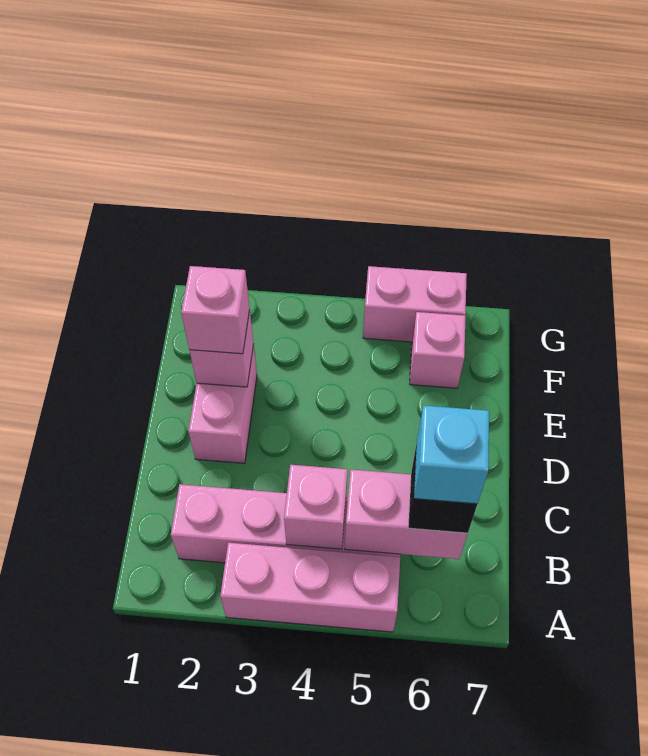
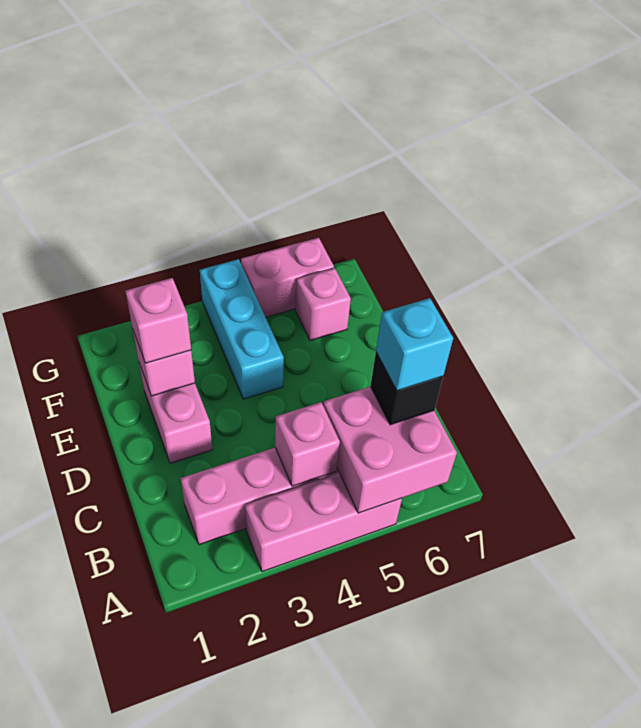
pink 1x2 brick [345,470,468,559] -> pink 2x2 brick [323,387,457,513]
none -> cyan 1x3 brick [200,259,284,399]

